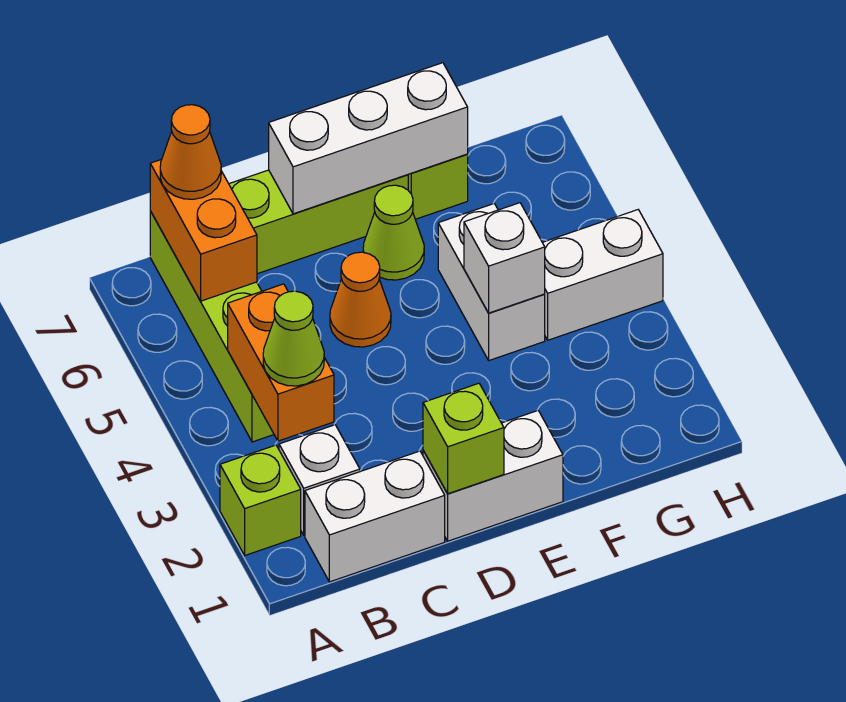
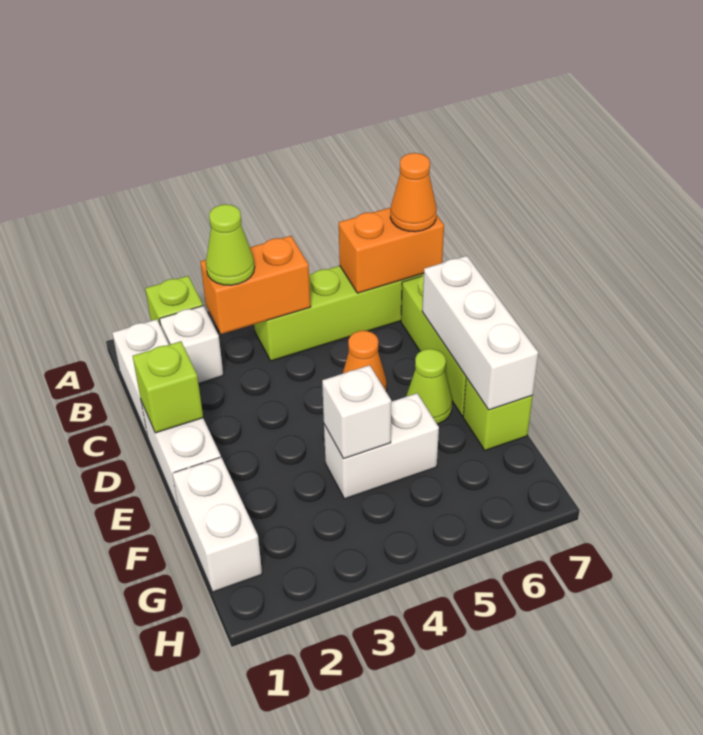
white 1x2 brick [542,210,663,340] -> white 1x2 brick moved to [172,457,262,592]

